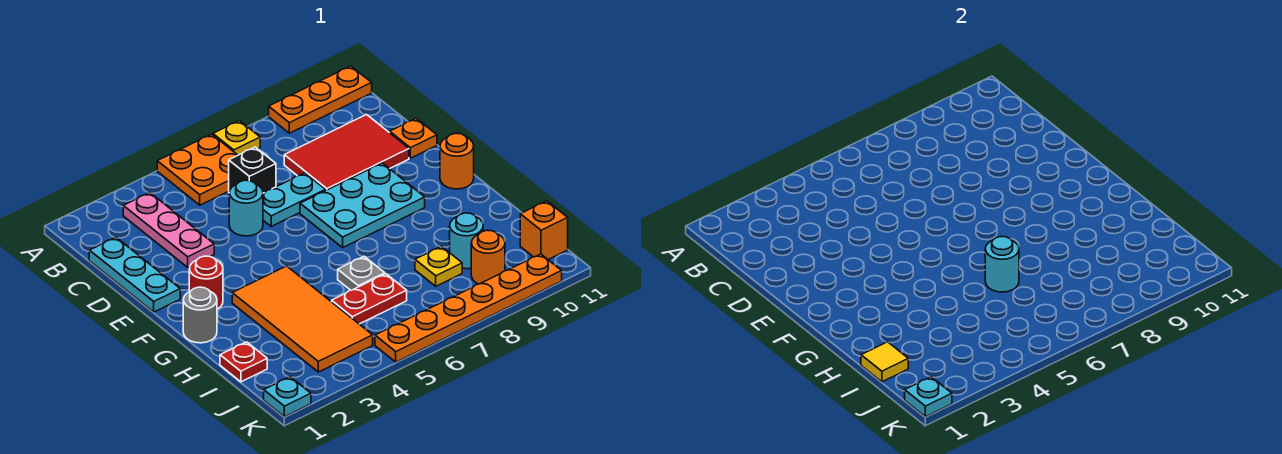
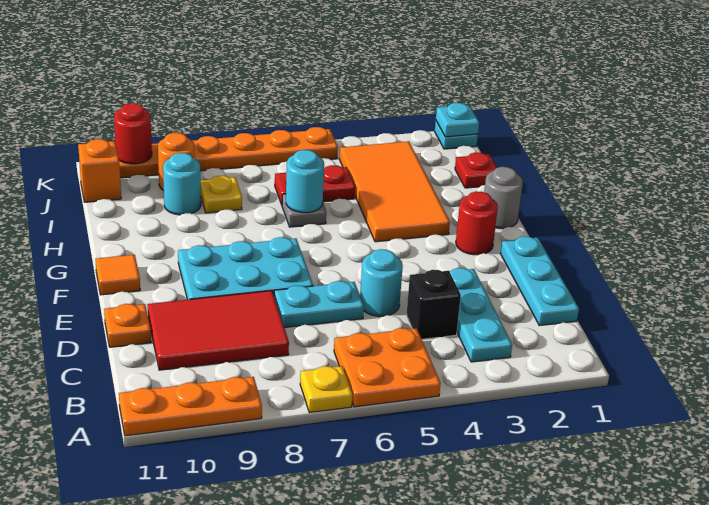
pink 1x3 plate [123,193,214,267] -> cyan 1x3 plate [450,268,512,362]
black 1x1 brick [229,147,276,193] -> black 1x1 brick moved to [407,270,461,339]
orange 1x1 round brick [440,133,474,189] -> orange 1x1 tile [95,255,140,295]
yellow 1x1 tile [861,342,908,382] -> none
none -> red 1x1 round brick [114,103,152,164]

